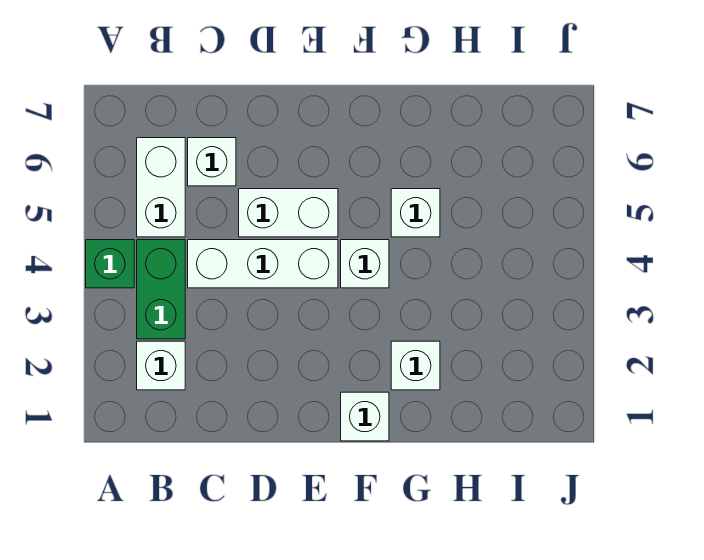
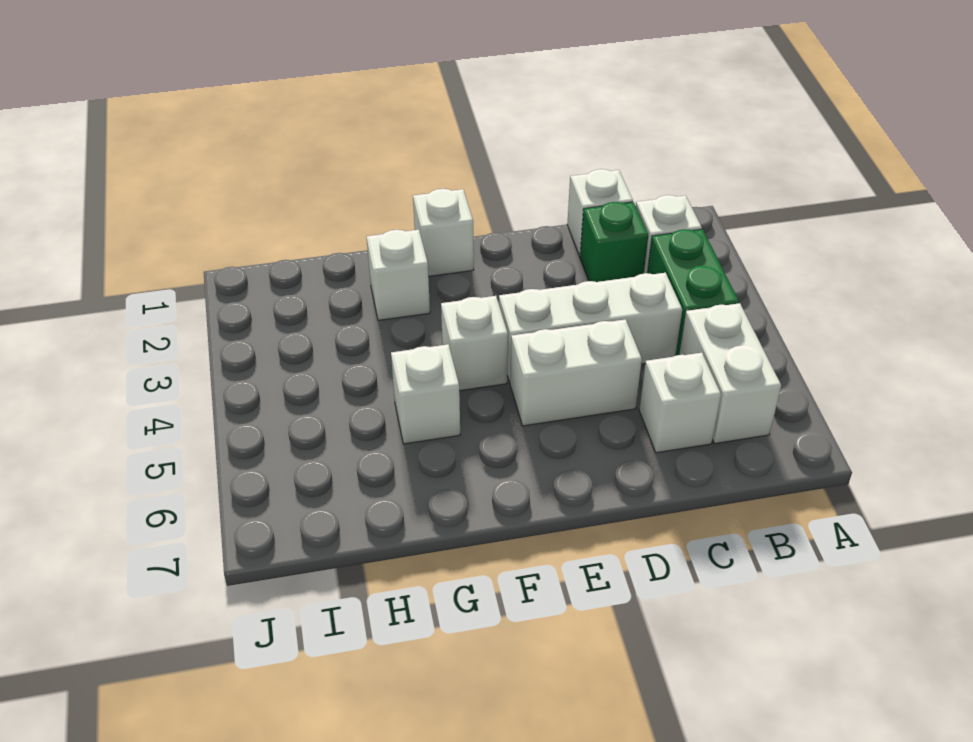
green 1x1 brick [86,240,134,288] -> green 1x1 brick moved to [580,202,648,282]
none -> white 1x1 brick [567,169,633,256]

